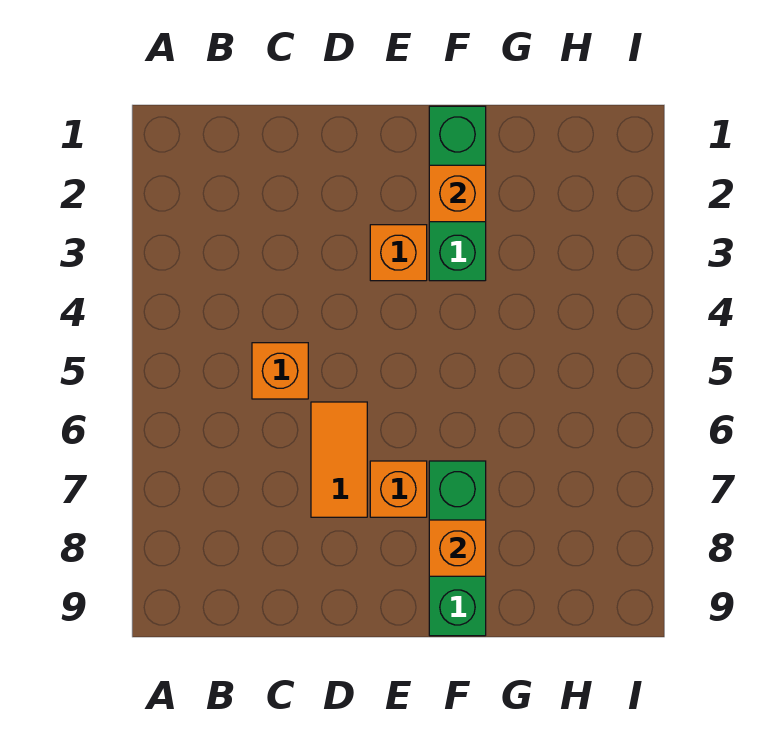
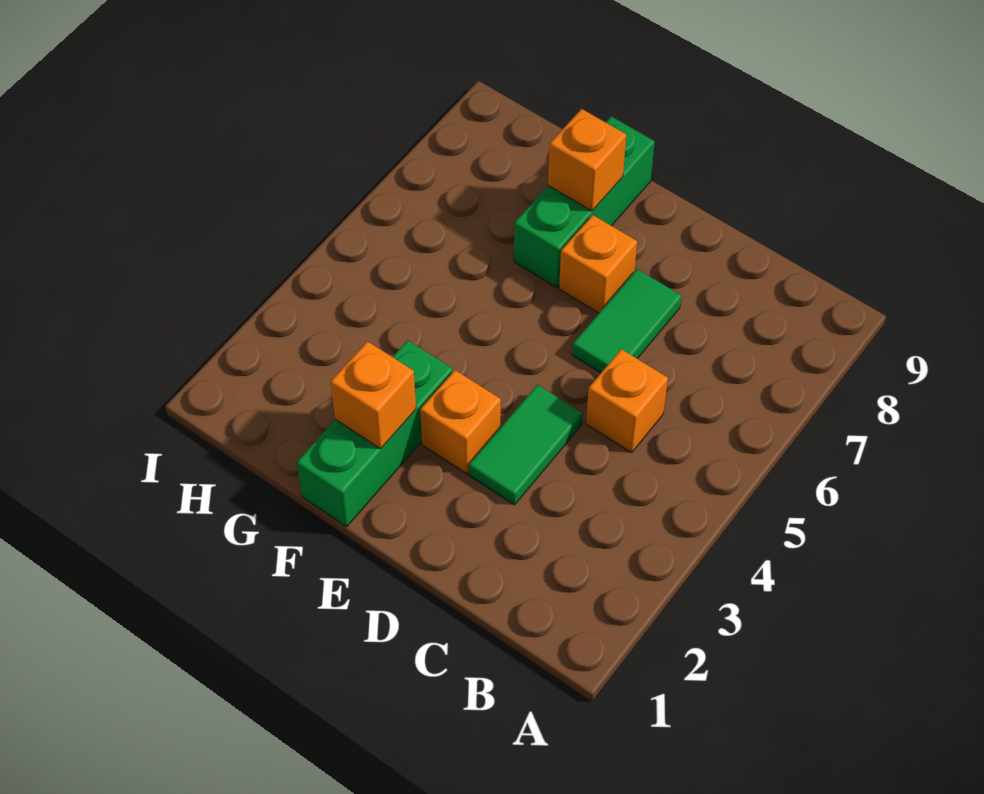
none -> green 1x2 tile [469,385,583,505]
orange 1x2 tile [311,402,367,517] -> green 1x2 tile [572,269,682,373]

